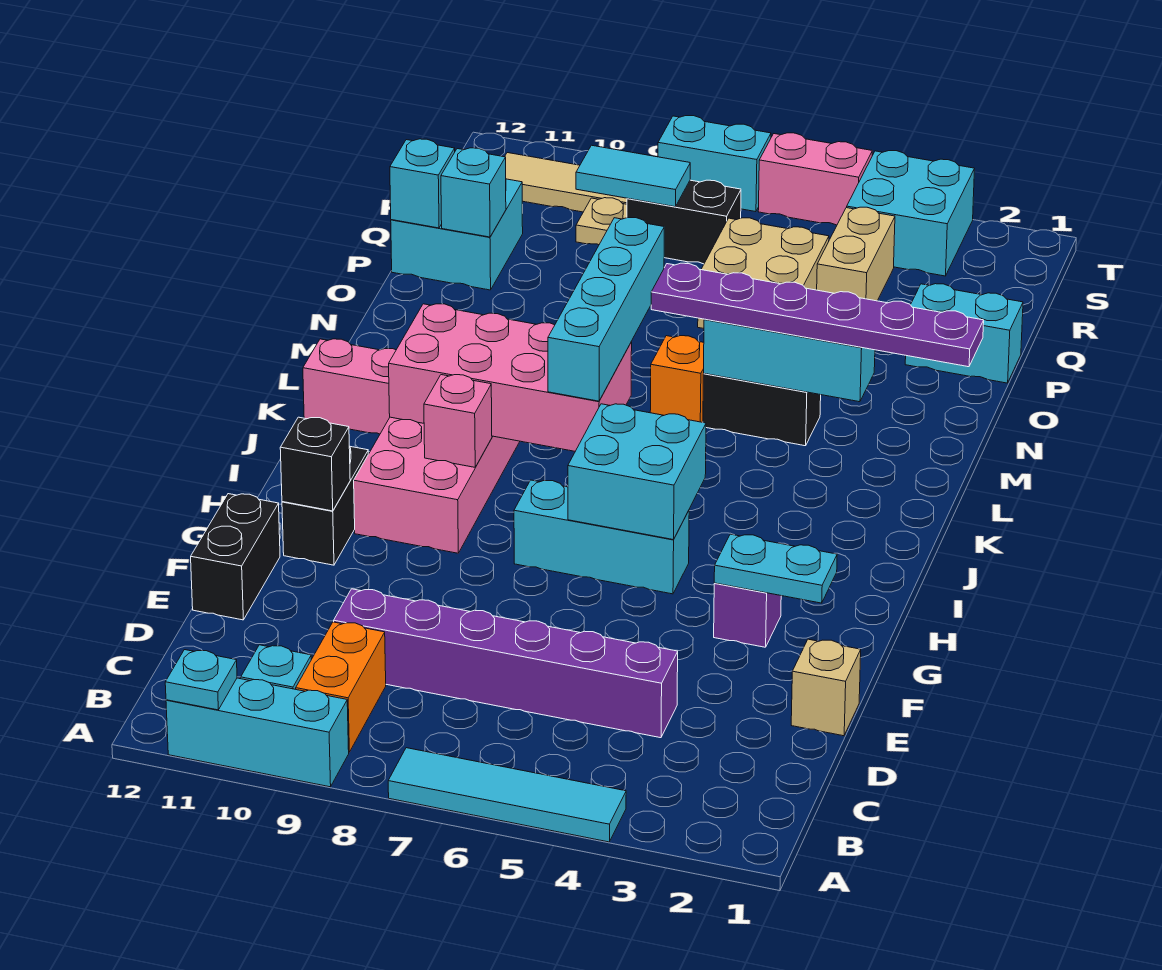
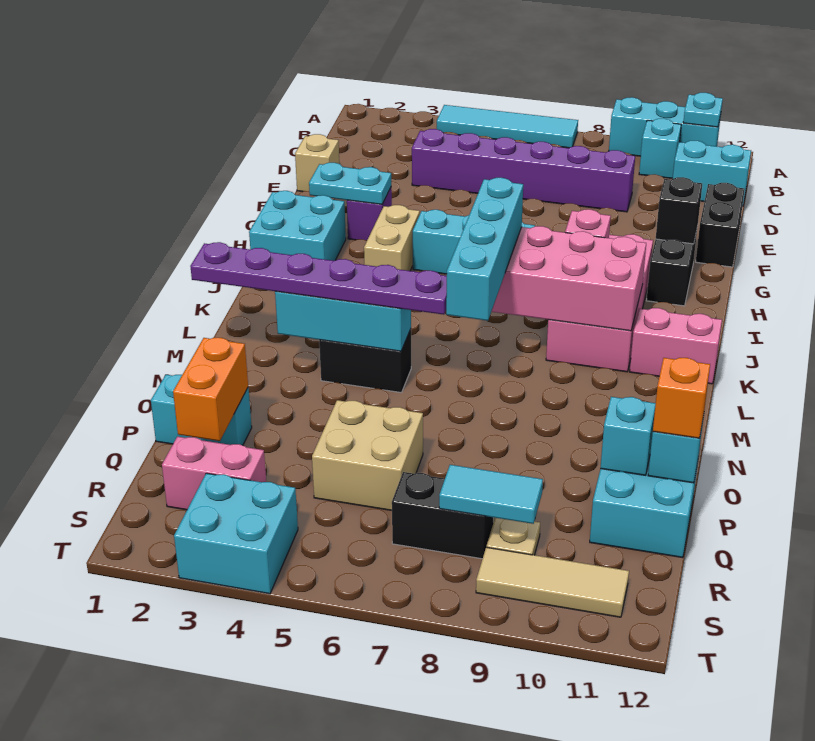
orange 1x2 brick [296,622,386,752] -> orange 1x2 brick moved to [173,338,248,441]
cyan 2x2 brick [568,404,706,540] -> cyan 2x2 brick moved to [249,191,346,261]
orange 1x1 brick [650,336,704,422] -> orange 1x1 brick moved to [653,358,710,438]
tan 1x2 brick [817,207,895,301] -> tan 1x2 brick moved to [364,205,420,271]
pink 1x2 brick [758,133,872,225] -> pink 1x2 brick moved to [162,437,266,510]
cyan 1x2 brick [658,116,771,212] -> cyan 1x2 brick moved to [673,141,751,206]

